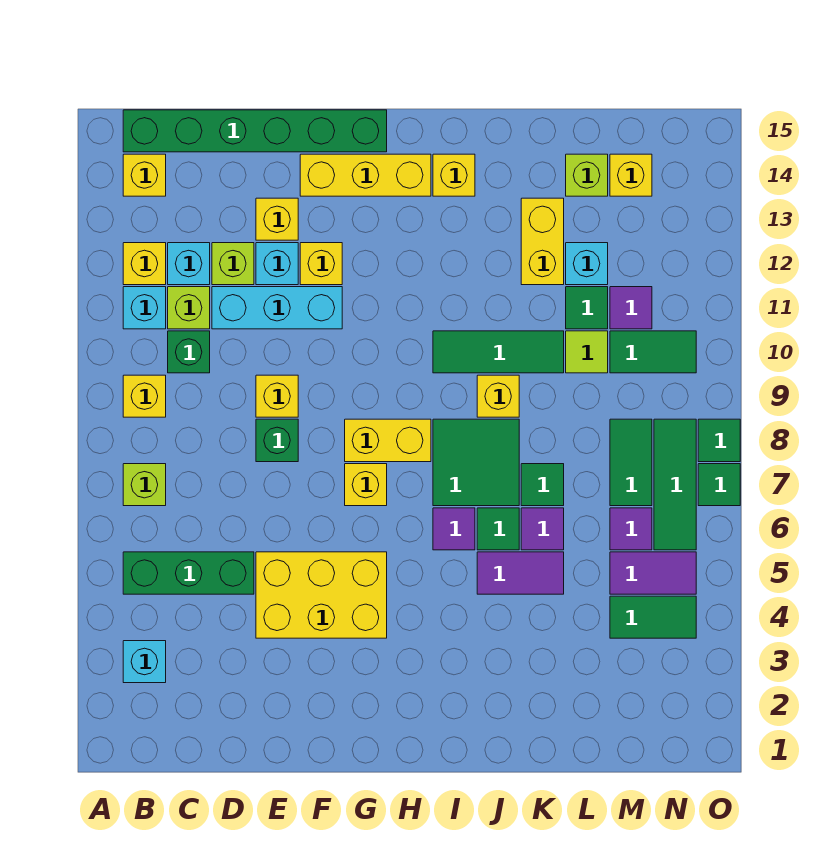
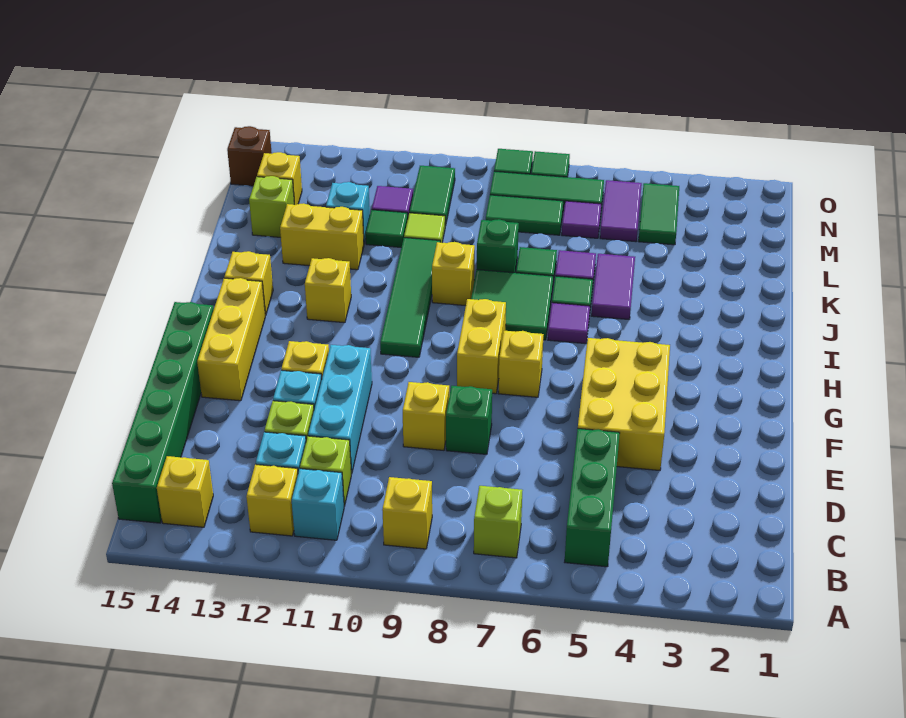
cyan 1x1 brick [123,641,166,683] -> none
green 1x1 brick [168,331,210,373] -> green 1x1 brick moved to [477,219,519,273]
yellow 1x1 brick [256,198,298,240] -> yellow 1x1 brick moved to [305,258,351,323]
green 1x3 tile [433,331,564,373] -> green 1x4 tile [380,238,440,357]
none -> brown 1x1 brick [227,126,272,186]

